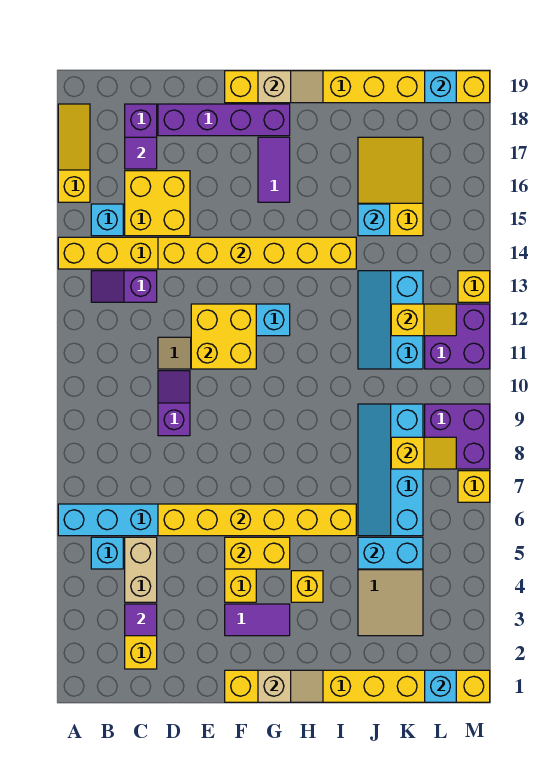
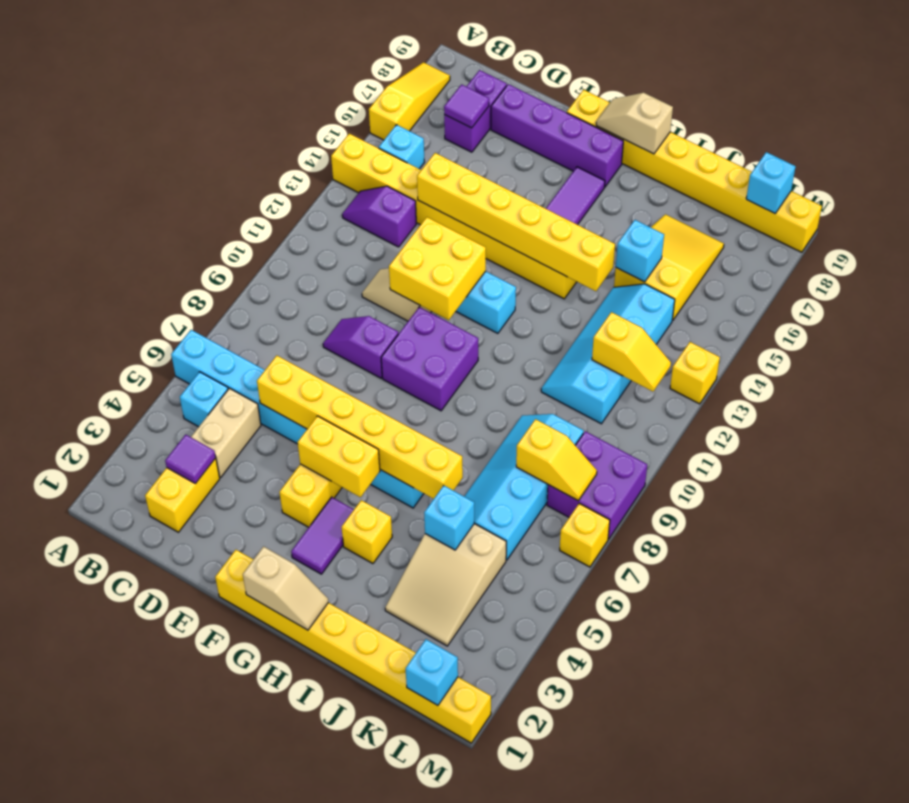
yellow 2x2 brick [125,171,190,236] -> none
purple 1x2 slope [158,371,190,436] -> purple 1x2 slope turned to [323,316,398,378]
purple 1x2 tile [225,604,290,636] -> purple 1x2 tile turned to [291,497,354,574]
tan 1x2 slope [258,71,323,103] -> tan 1x2 slope turned to [596,93,673,154]
cyan 1x2 brick [358,537,423,569] -> cyan 1x1 brick [424,486,474,550]
cyan 2x3 slope [358,271,423,369] -> cyan 2x4 slope [541,284,675,424]
purple 2x2 brick [425,304,490,369] -> purple 2x2 brick moved to [381,307,478,411]

